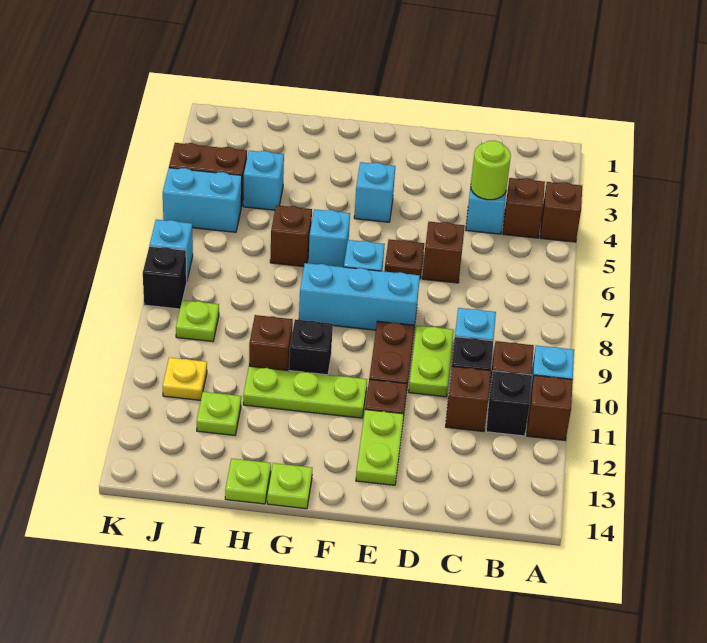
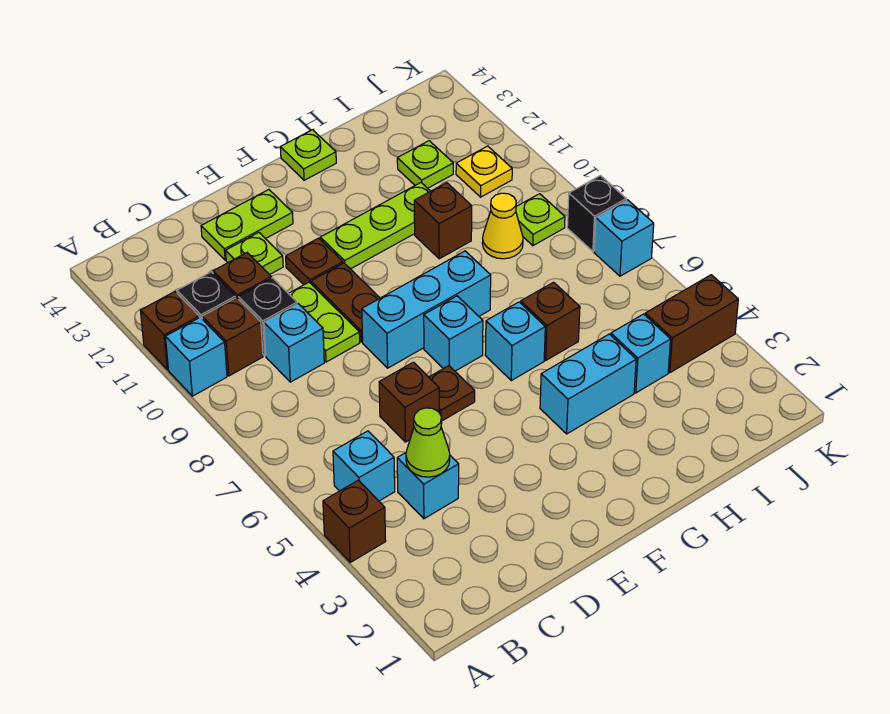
brown 1x1 brick [503,178,545,238] -> none
lime 1x1 round brick [471,141,511,200] -> lime 1x1 cone [406,408,450,477]
lime 1x2 plate [356,410,404,485] -> lime 1x2 plate turned to [201,190,293,260]
cyan 1x1 brick [354,162,395,222] -> cyan 1x1 brick moved to [333,431,395,501]
black 1x1 brick [289,319,333,375] -> none
lime 1x1 plate [225,459,271,504] -> lime 1x1 plate moved to [226,232,283,275]
none -> yellow 1x1 cone [482,193,523,259]
cyan 1x2 brick [163,168,242,232] -> cyan 1x2 brick moved to [540,334,636,434]

